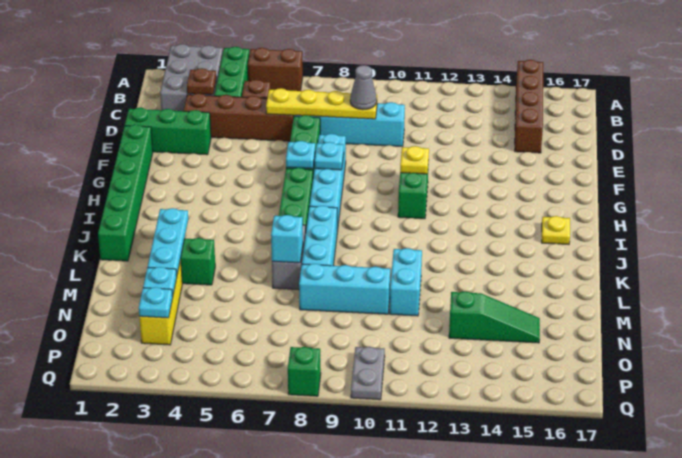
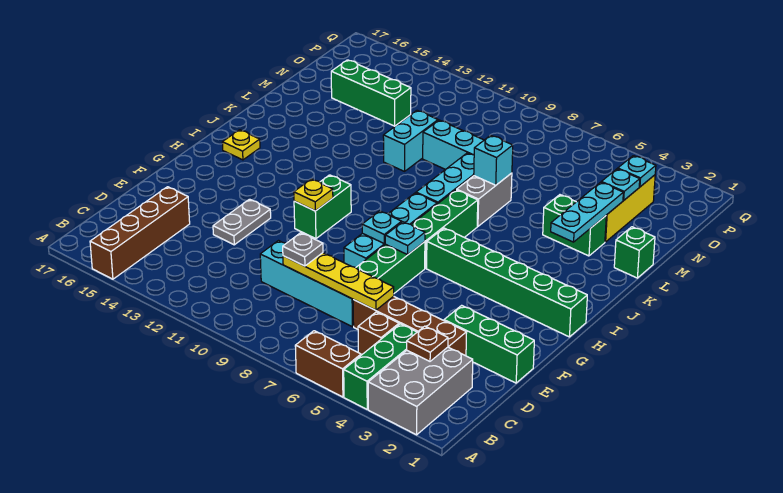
grey 1x1 cone [350,65,377,110] -> grey 1x1 plate [283,233,323,266]
green 1x6 brick [98,125,153,261] -> green 1x6 brick turned to [427,228,587,337]
green 1x3 slope [449,291,540,343] -> green 1x3 brick [331,60,411,126]
grey 1x2 plate [351,347,385,400] -> grey 1x2 plate moved to [213,199,271,245]
green 1x1 brick [288,347,321,396] -> green 1x1 brick moved to [614,227,655,278]

